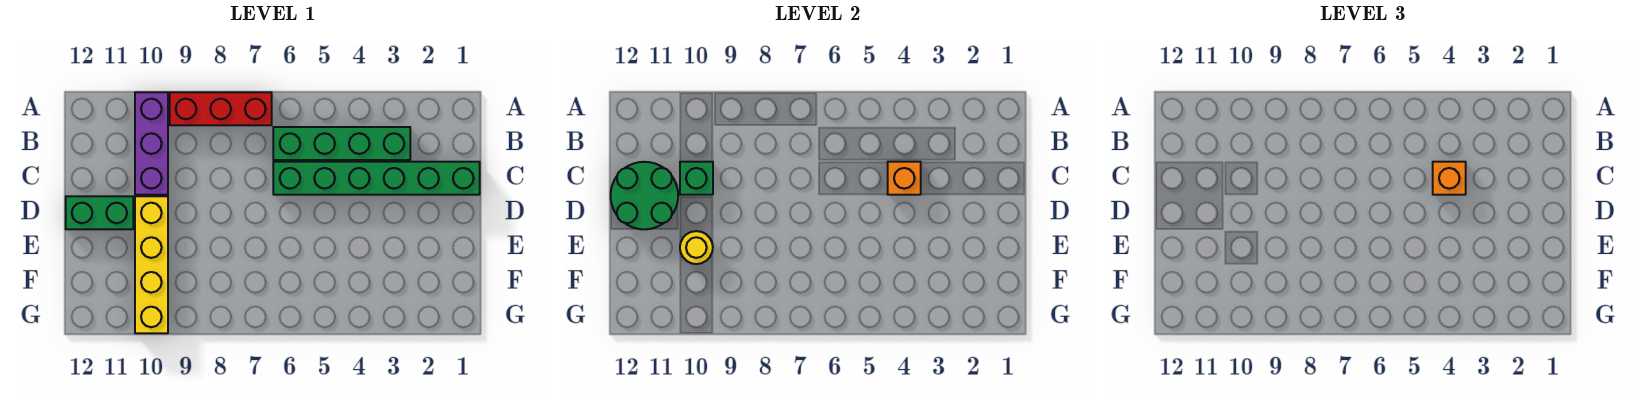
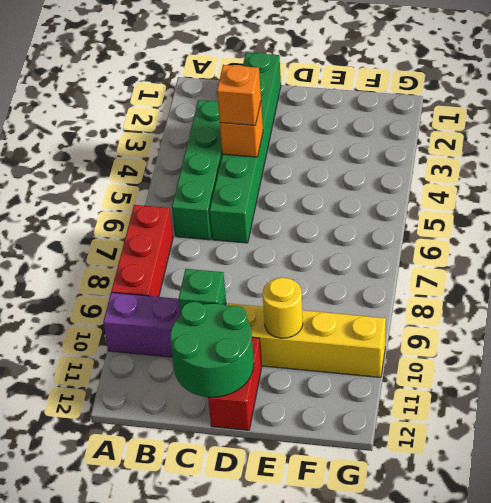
green 1x2 brick [66,196,133,229] -> red 1x2 brick [208,337,262,430]

